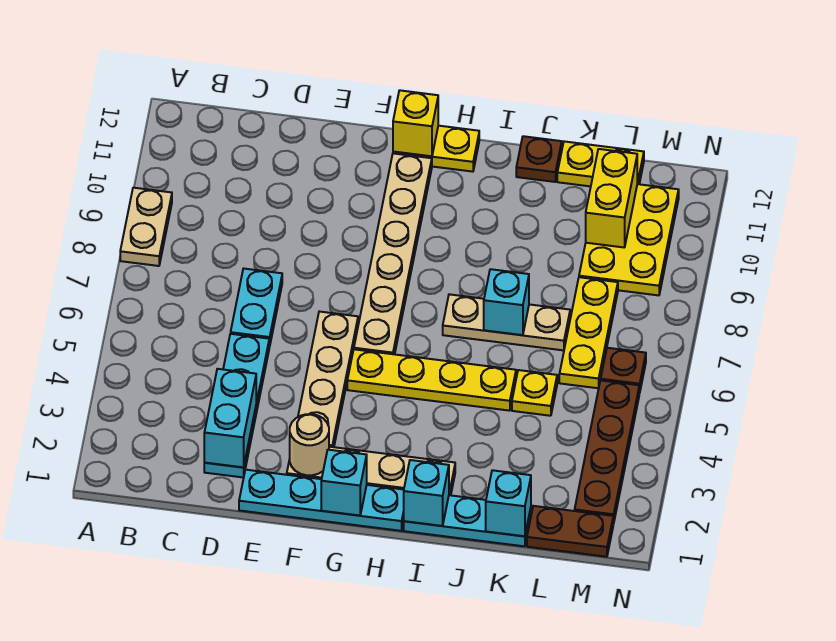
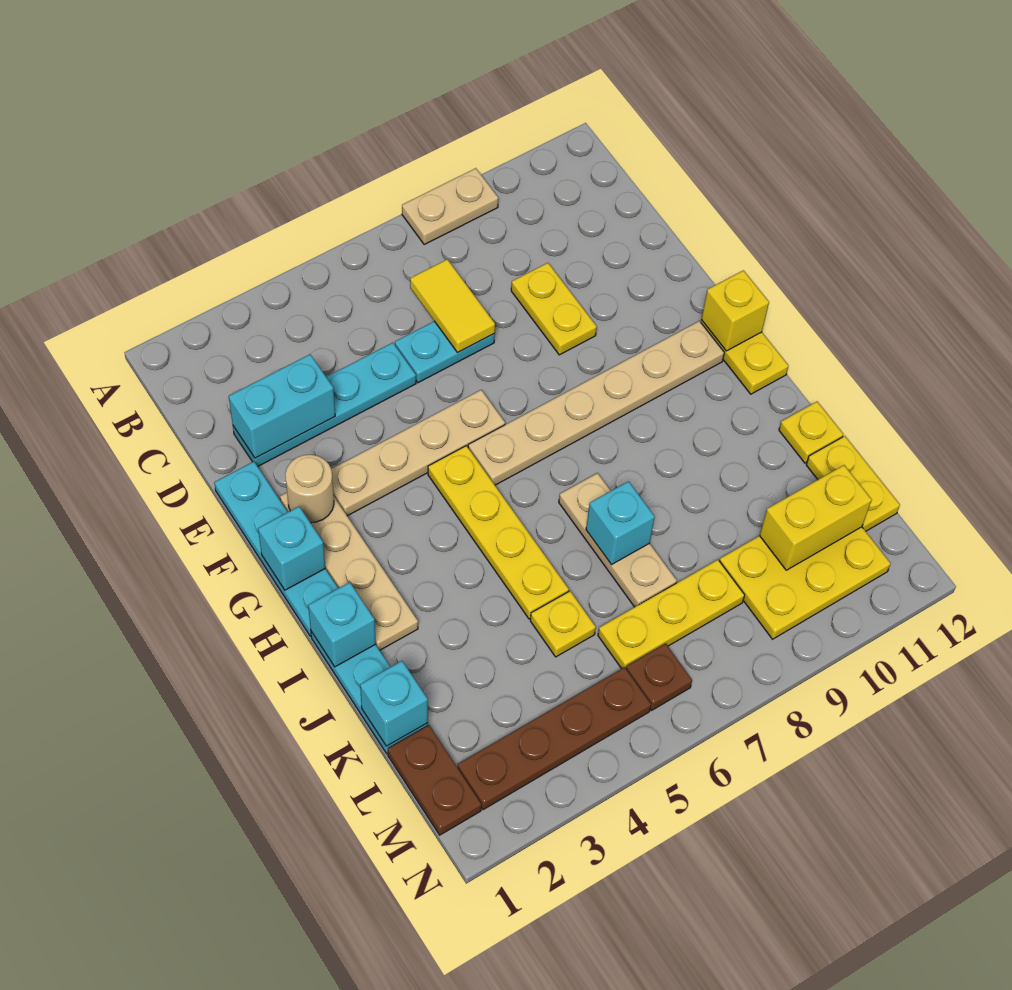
none -> yellow 1x2 tile [410,259,495,352]
none -> yellow 1x2 plate [511,263,597,355]
brown 1x1 plate [516,136,562,182] -> yellow 1x1 plate [779,402,843,463]

